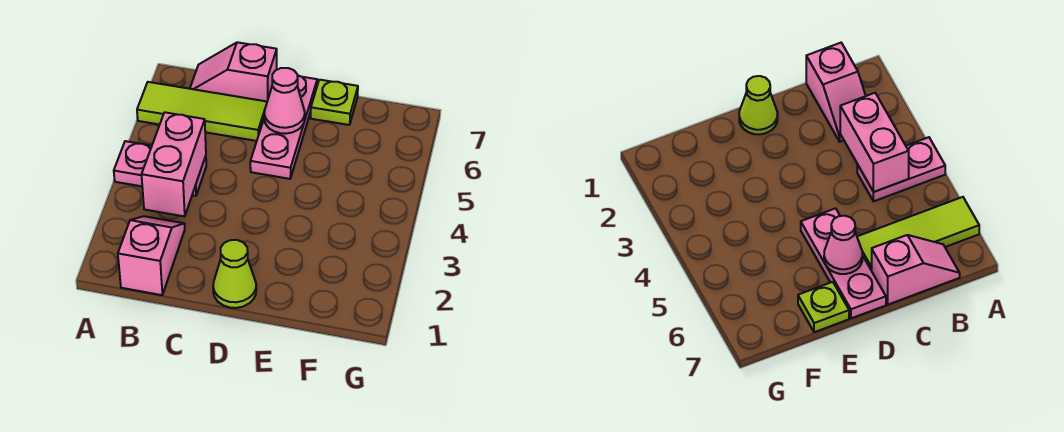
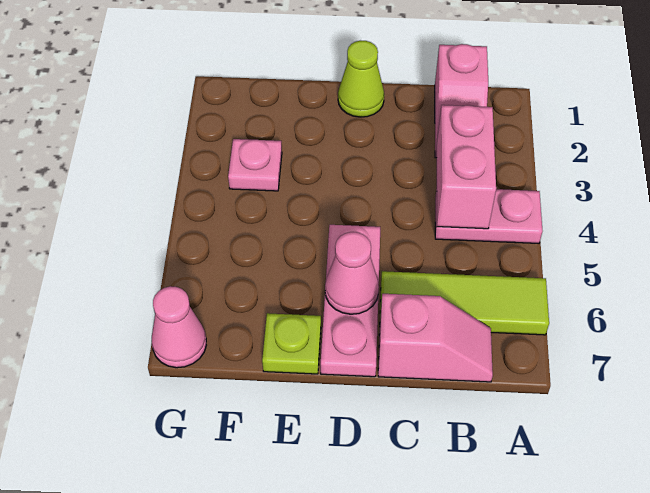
none -> pink 1x1 plate [228,139,282,191]
none -> pink 1x1 cone [152,286,206,368]

